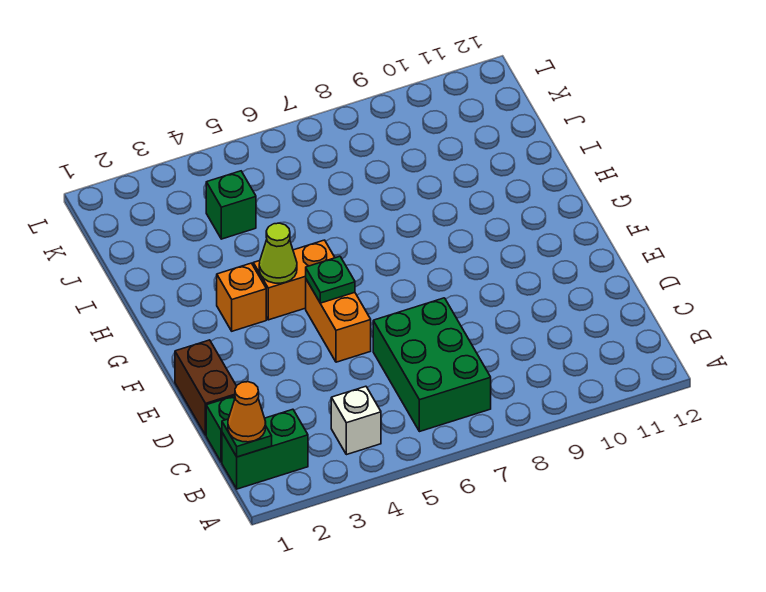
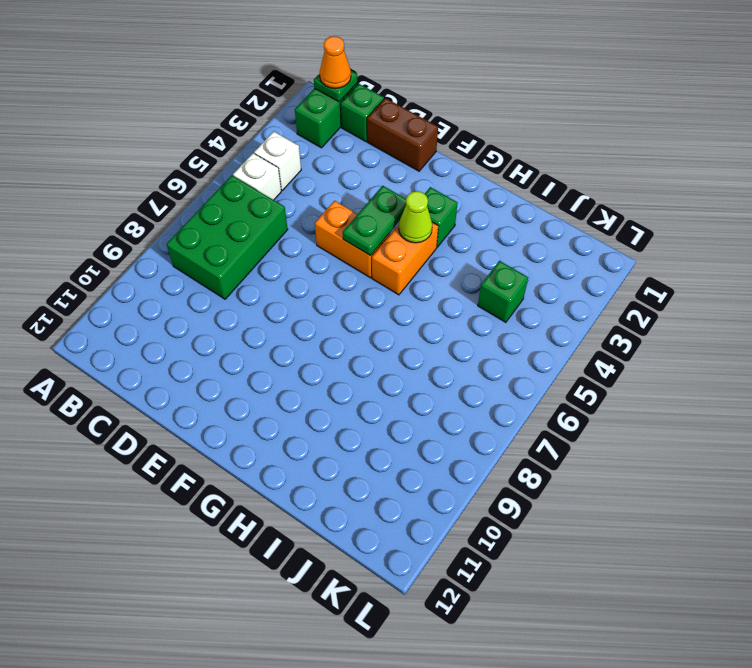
none -> white 1x1 brick [233,153,281,200]
green 2x3 brick [373,298,491,432] -> green 2x3 brick turned to [167,176,288,299]
green 1x1 plate [306,256,355,303] -> green 1x2 plate [343,186,406,256]
orange 1x1 brick [217,263,266,331] -> green 1x1 brick [425,187,458,247]

